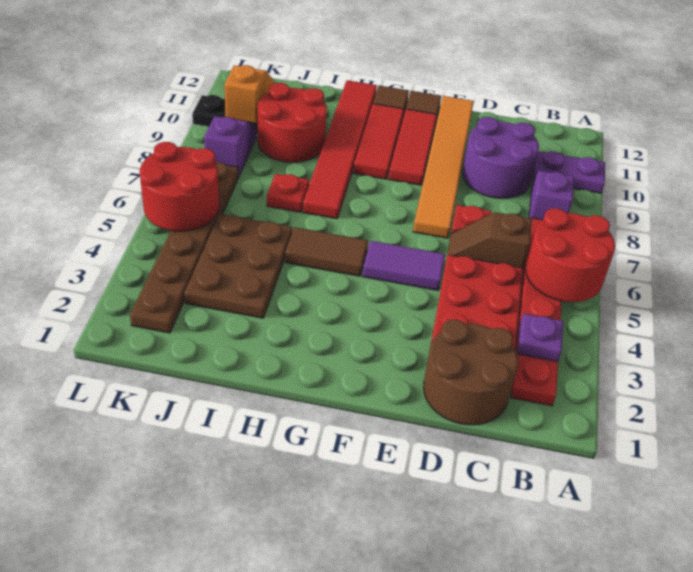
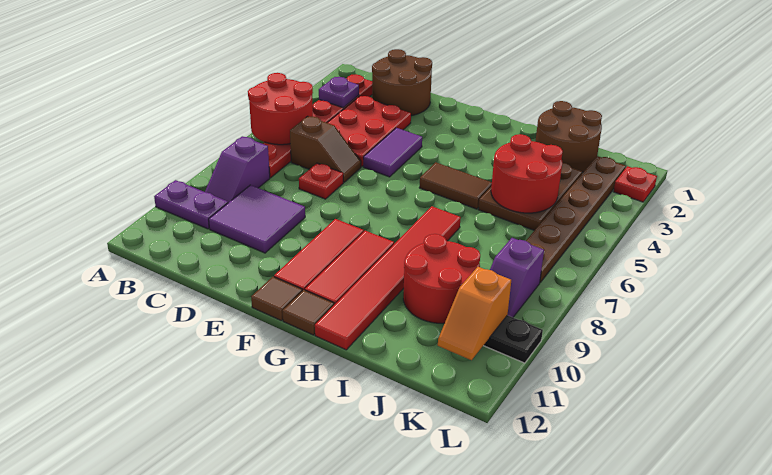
purple 2x2 round brick [462,117,539,198] -> purple 2x2 tile [209,185,305,253]
purple 1x2 tile [362,241,445,290] -> purple 1x2 tile turned to [363,128,422,177]
orange 1x6 tile [413,96,474,238] -> none
none -> brown 2x2 round brick [535,101,602,172]
red 1x1 plate [267,174,309,212] -> red 1x1 plate moved to [614,166,657,202]
red 2x2 round brick [140,142,219,231] -> red 2x2 round brick moved to [491,134,563,213]

